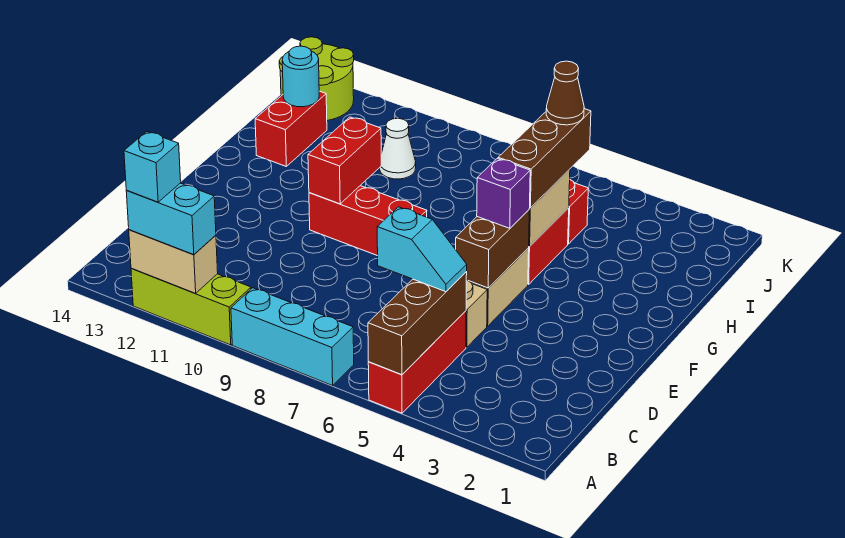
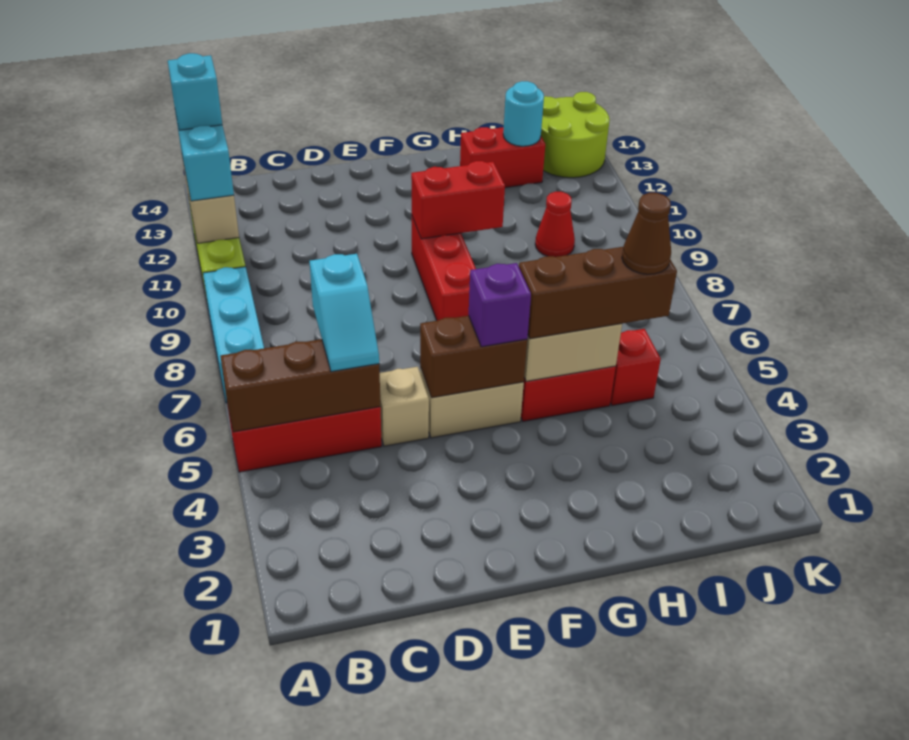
white 1x1 cone [379,118,416,179] -> red 1x1 cone [535,192,575,257]

